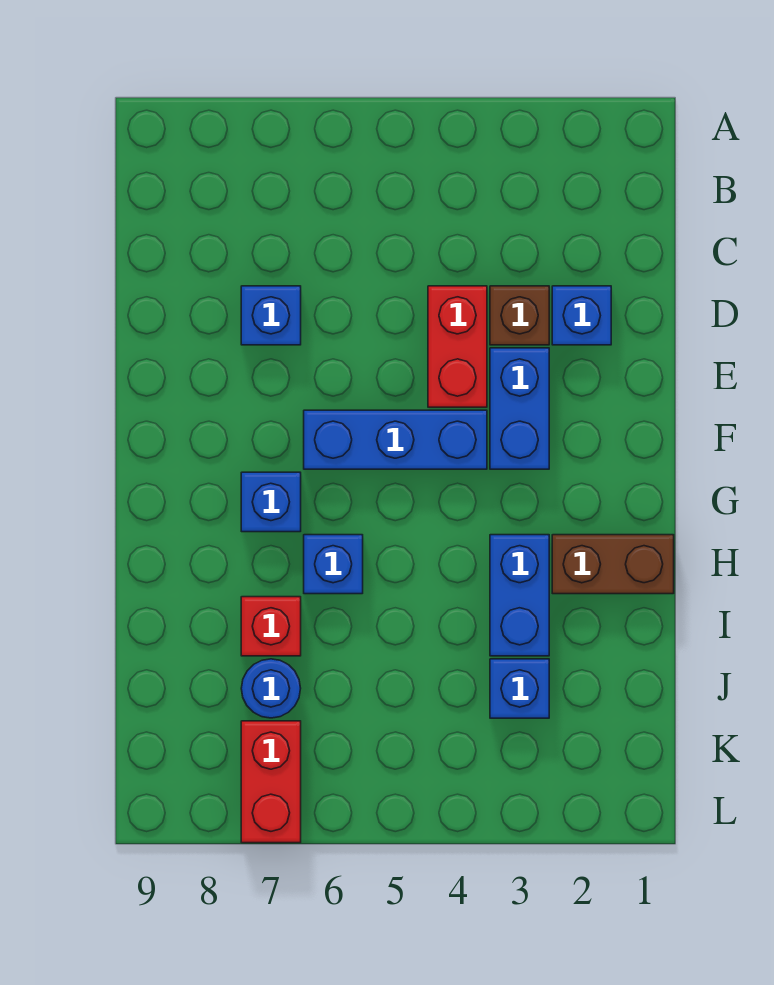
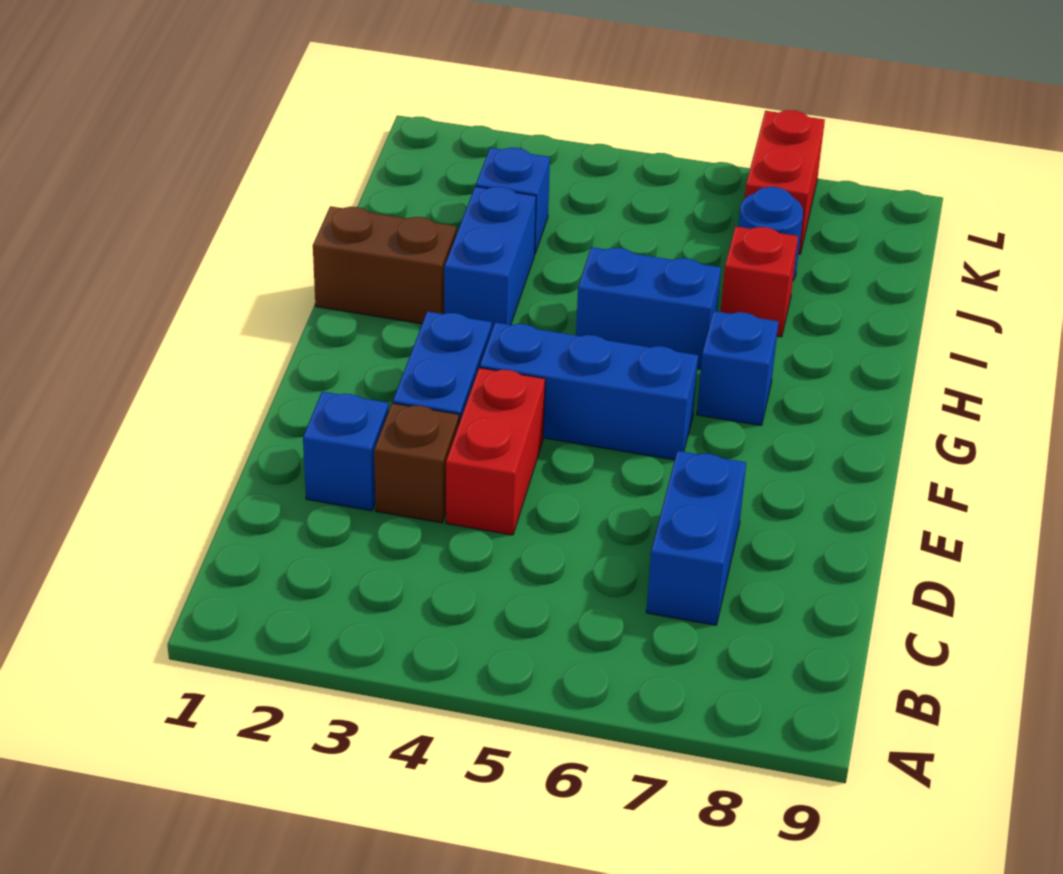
blue 1x1 brick [241,286,301,345] -> blue 1x2 brick [646,451,746,625]
blue 1x1 brick [304,535,363,594] -> blue 1x2 brick [576,247,721,369]

